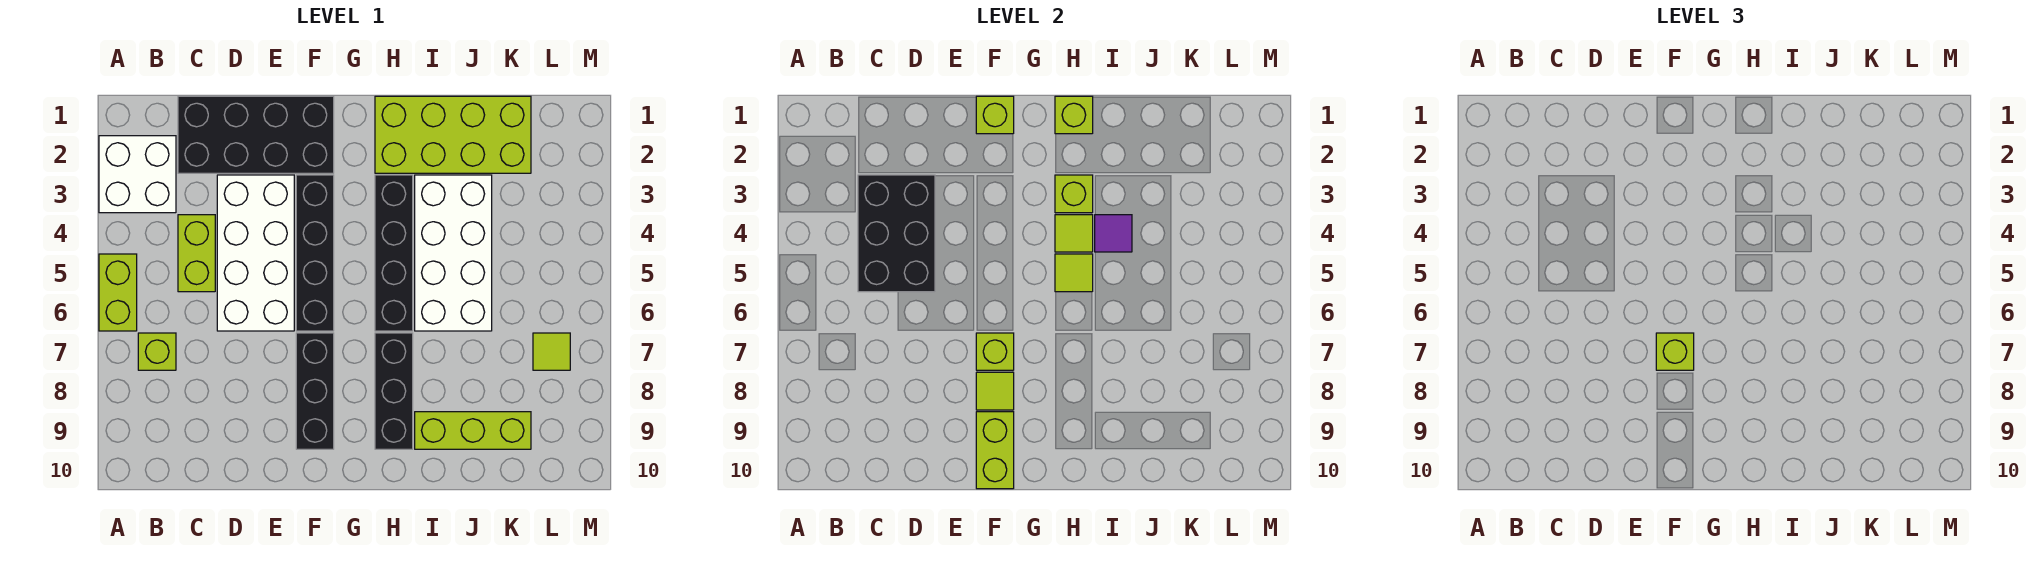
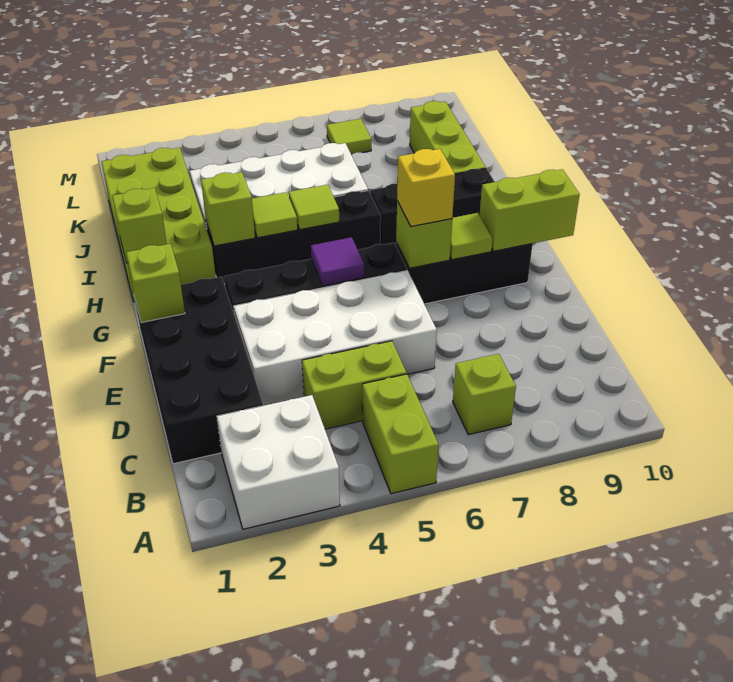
lime 1x2 brick [99,254,137,331] -> lime 1x2 brick turned to [362,374,439,494]
black 2x3 brick [858,175,935,292] -> none
lime 1x1 brick [1656,333,1694,370] -> yellow 1x1 brick [397,149,455,227]
purple 1x1 tile [1095,215,1132,252] -> purple 1x1 tile moved to [311,237,364,286]

